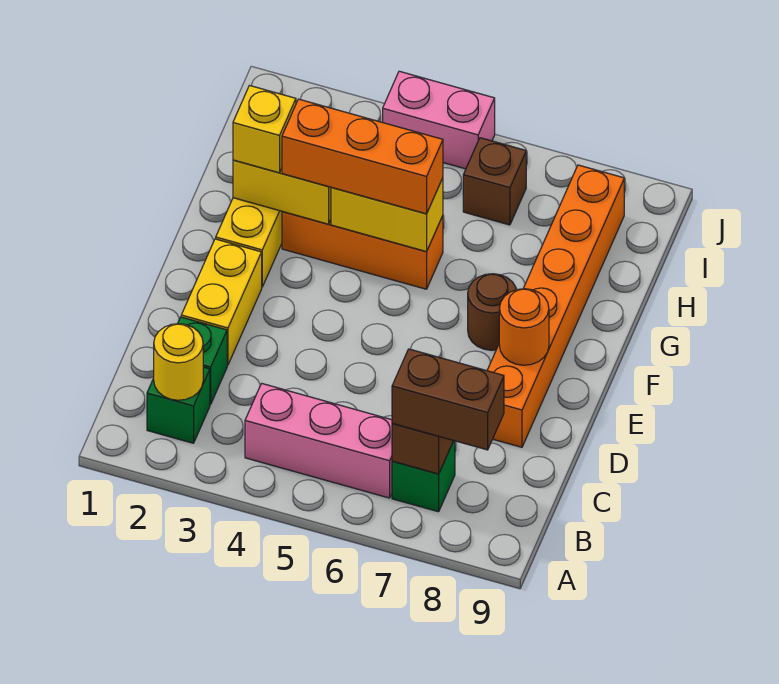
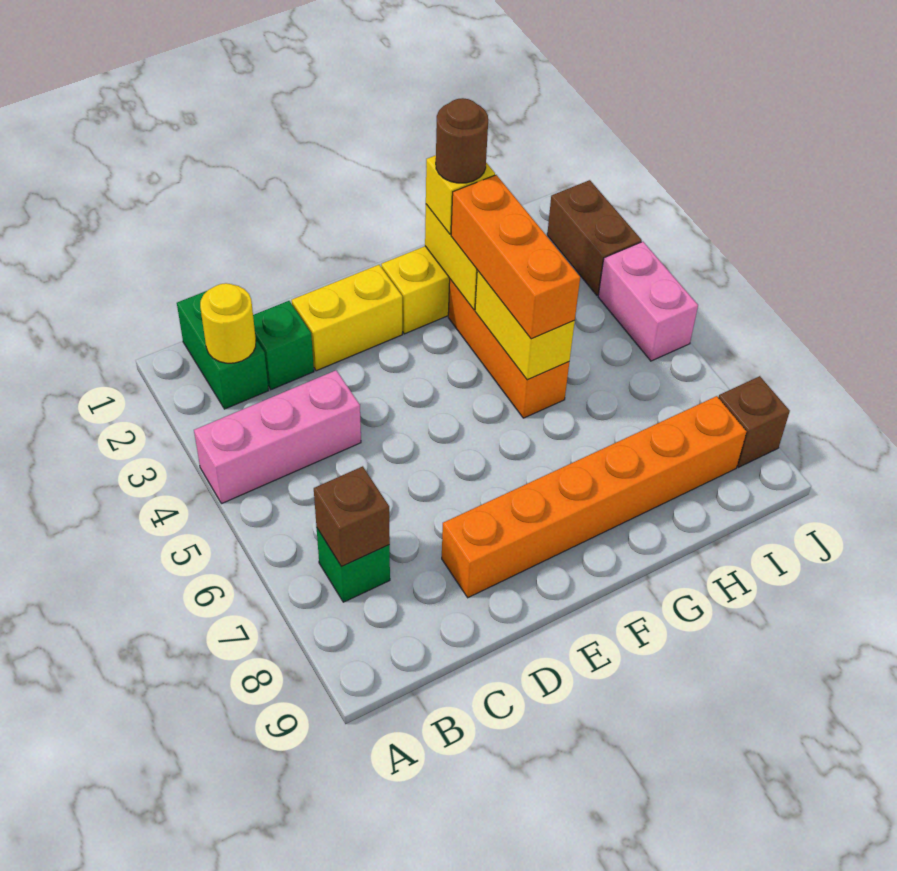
green 1x1 brick [147,367,210,443] -> green 1x2 brick [177,291,269,409]
pink 1x3 brick [245,383,392,498] -> pink 1x3 brick turned to [194,370,361,504]
brown 1x2 brick [392,349,504,450] -> brown 1x2 brick moved to [547,180,642,295]
orange 1x1 round brick [499,289,549,365] -> none
brown 1x1 round brick [468,274,516,350] -> brown 1x1 round brick moved to [436,98,488,183]
brown 1x1 brick [463,138,526,225] -> brown 1x1 brick moved to [718,376,790,467]

